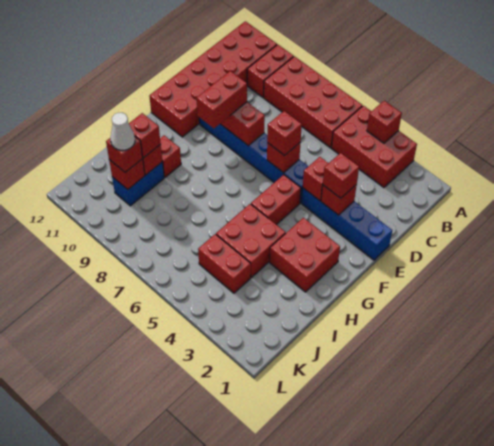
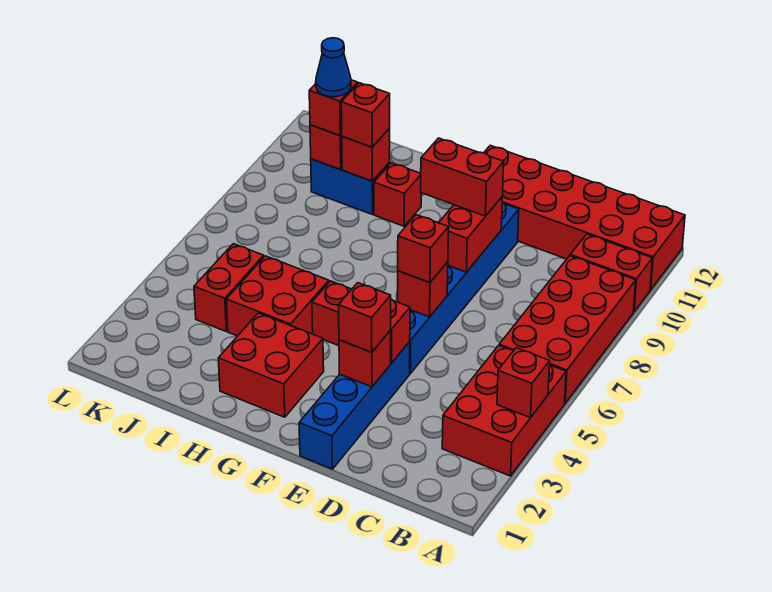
white 1x1 cone [110,113,135,150] -> blue 1x1 cone [316,38,351,97]

